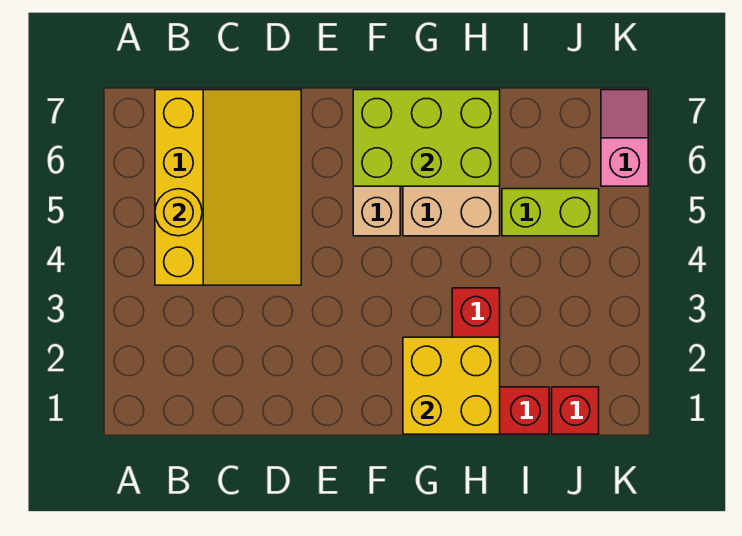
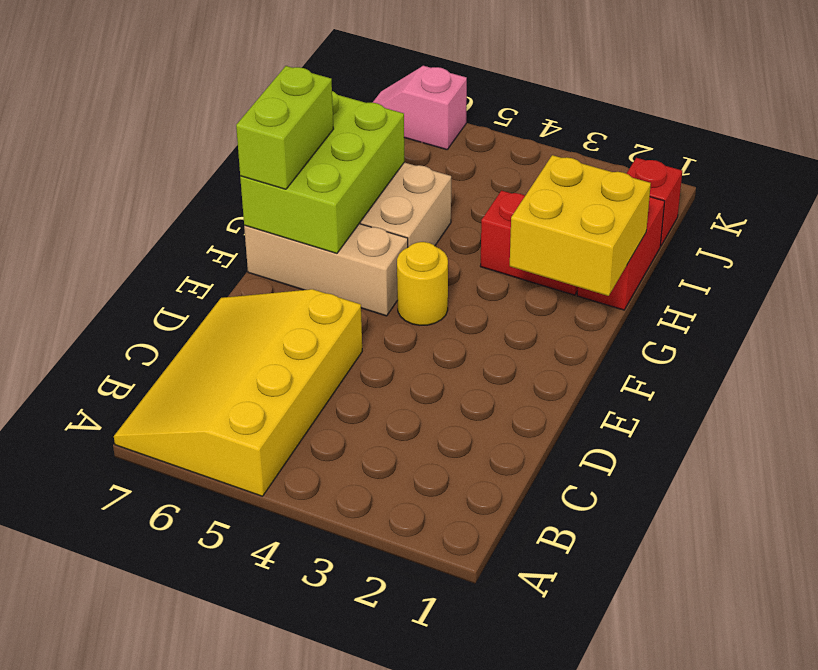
yellow 3x4 slope [155,90,301,285] -> yellow 3x4 slope turned to [114,289,362,496]
yellow 1x1 round brick [155,189,202,236] -> yellow 1x1 round brick moved to [397,242,448,325]
lime 1x2 brick [502,189,599,236] -> lime 1x2 brick moved to [236,66,334,189]

